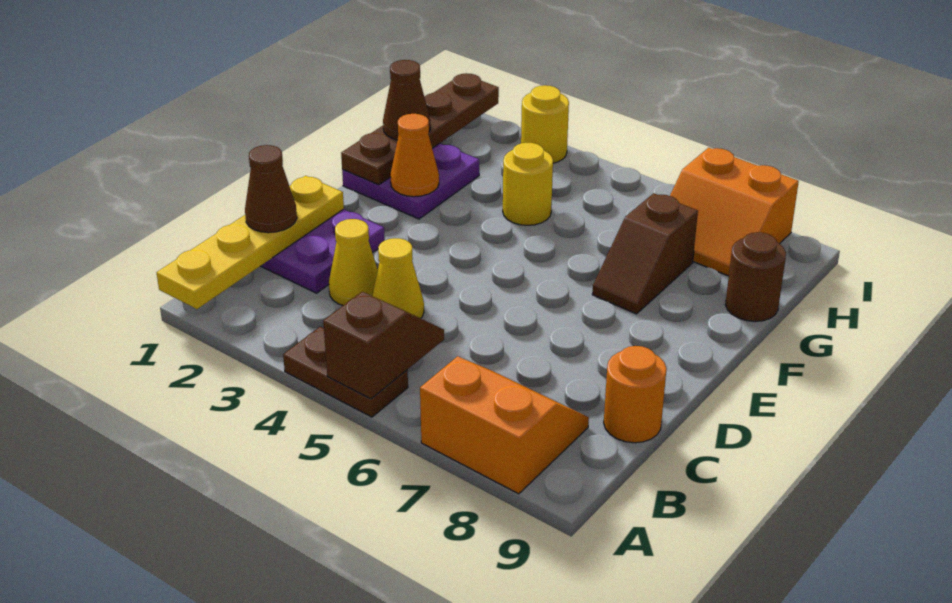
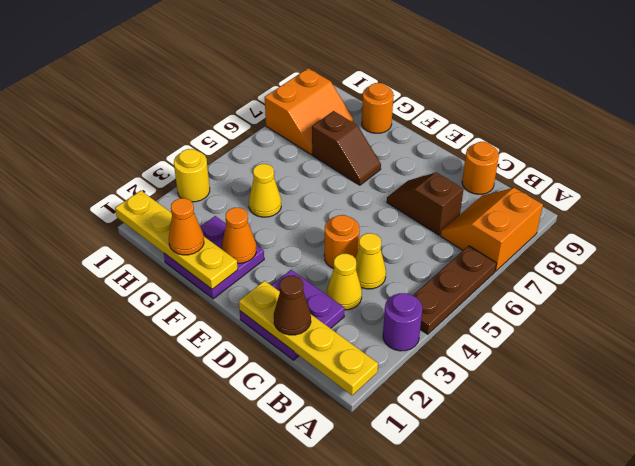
none -> purple 1x1 round brick [383,293,422,351]
brown 1x2 plate [283,327,408,417] -> brown 1x3 plate [413,246,497,334]
brown 1x2 slope [323,292,444,399] -> brown 1x2 slope moved to [387,172,463,235]
none -> orange 1x1 round brick [324,215,360,269]
brown 1x4 plate [341,73,499,185] -> yellow 1x4 plate [115,191,238,289]
brown 1x1 cone [383,60,430,140] -> orange 1x1 cone [169,198,204,255]
yellow 1x1 round brick [503,143,553,225] -> yellow 1x1 cone [249,164,281,217]
brown 1x1 round brick [725,232,786,321] -> orange 1x1 round brick [362,83,394,133]

